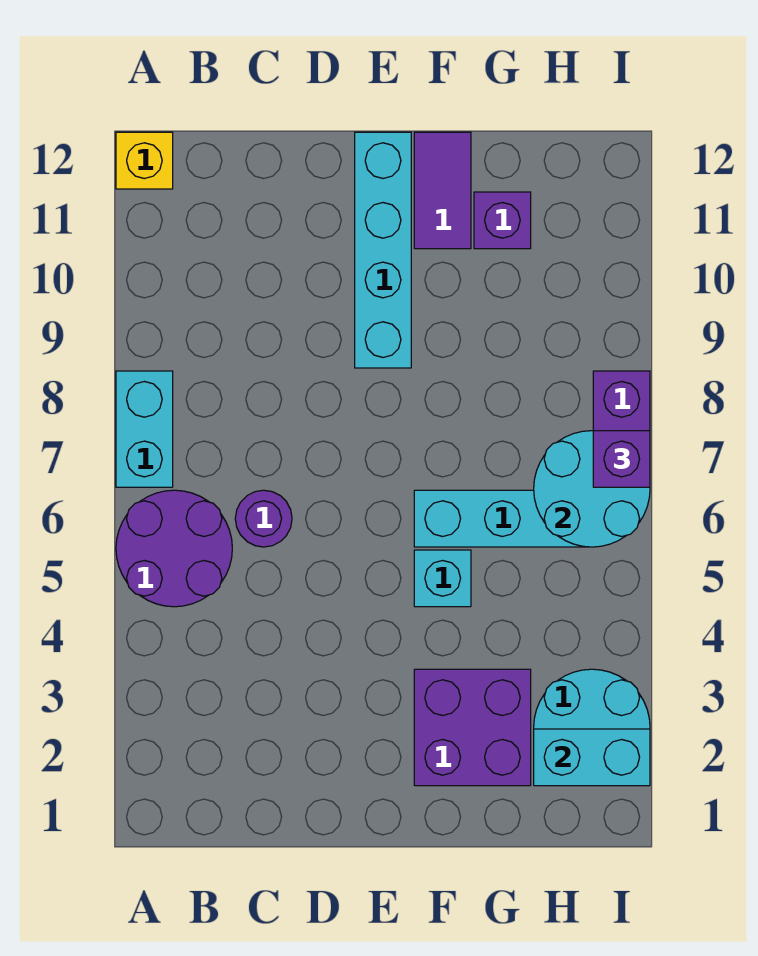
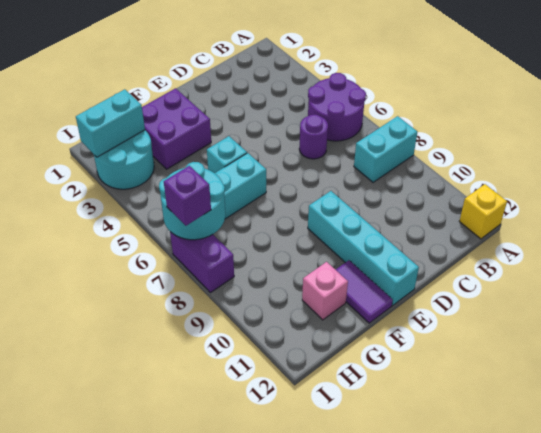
cyan 1x2 brick [116,371,173,487] -> cyan 1x2 brick turned to [354,116,417,182]
purple 1x1 brick [474,192,531,249] -> pink 1x1 brick [302,262,348,320]

